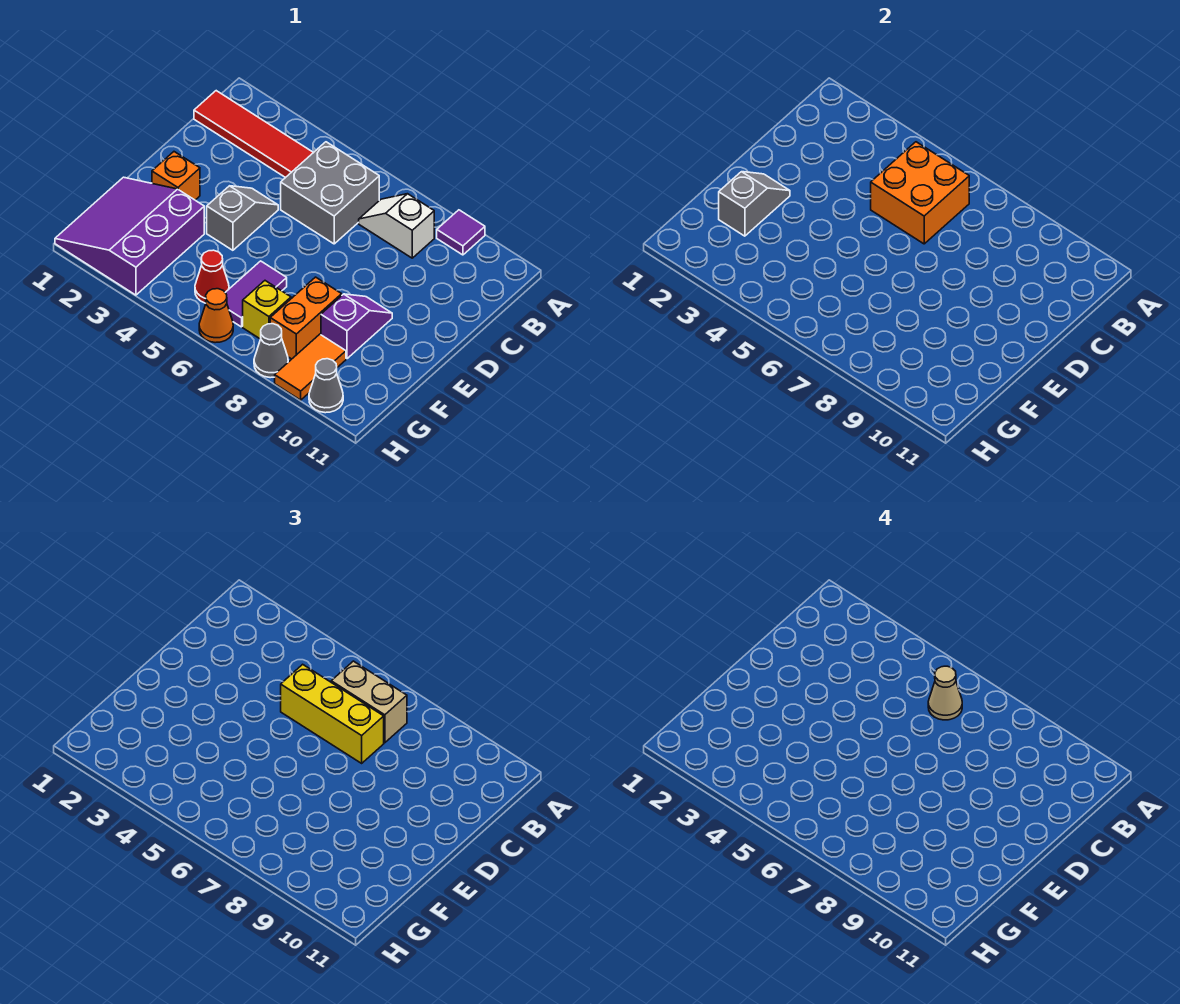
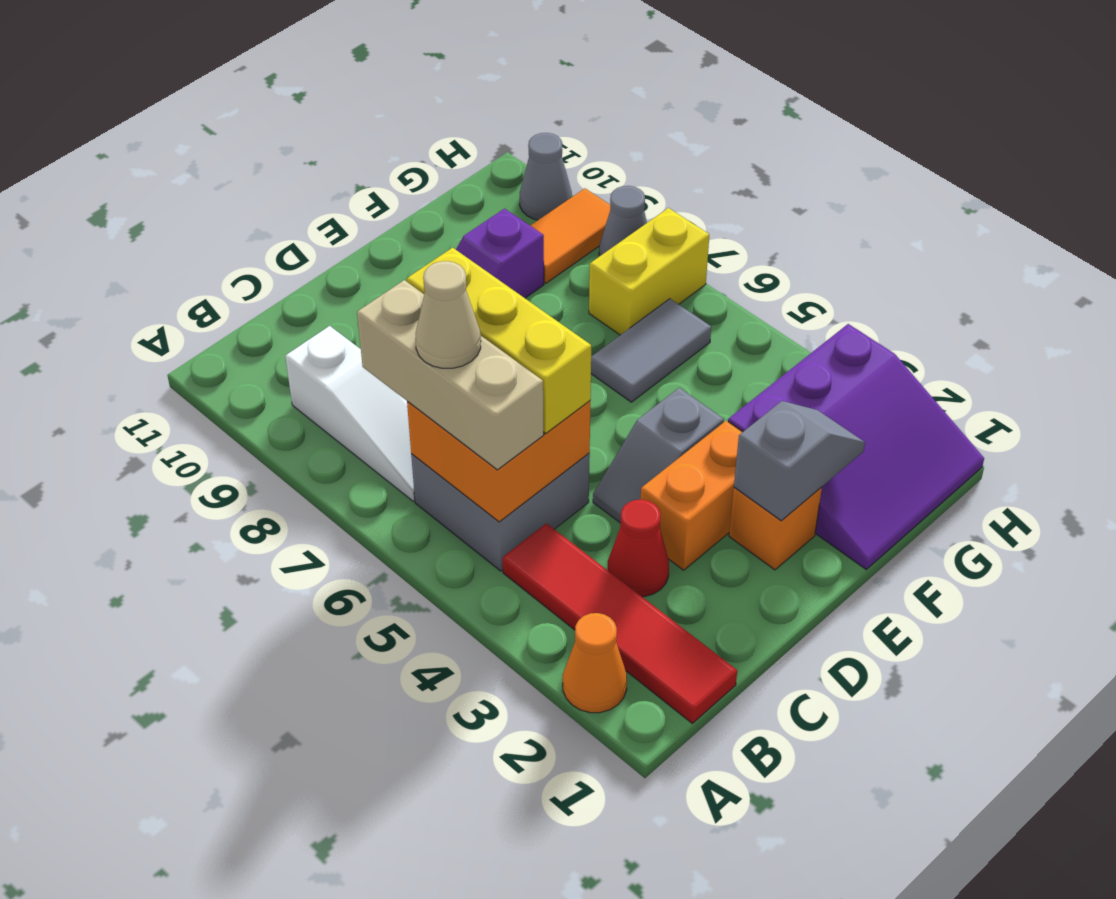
purple 1x1 tile [437,210,485,255] -> none
tan 1x2 brick [331,661,407,743] -> tan 1x3 brick [357,280,544,470]
white 1x2 slope [359,194,434,258] -> white 1x3 slope [285,326,415,501]
grey 1x2 slope [719,172,790,236] -> grey 1x2 slope turned to [734,401,865,521]
purple 1x2 tile [225,261,287,327] -> grey 1x2 tile [591,299,711,402]
orange 1x2 brick [270,277,342,359] -> orange 1x2 brick moved to [641,421,742,570]
red 1x1 cone [195,250,229,303] -> red 1x1 cone moved to [608,500,669,597]
yellow 1x1 brick [243,281,291,339] -> yellow 1x2 brick [589,208,709,335]
orange 1x1 cone [199,289,233,343] -> orange 1x1 cone moved to [563,613,627,713]

